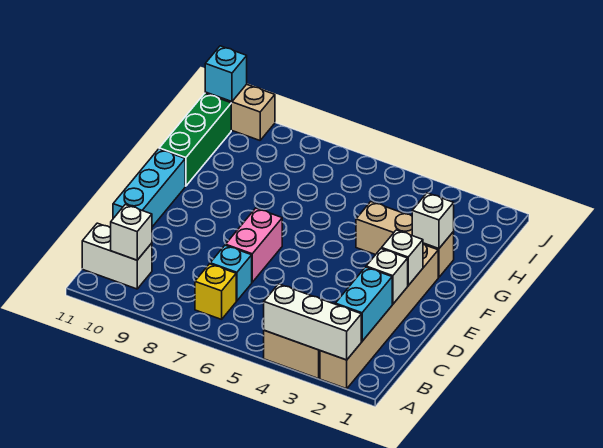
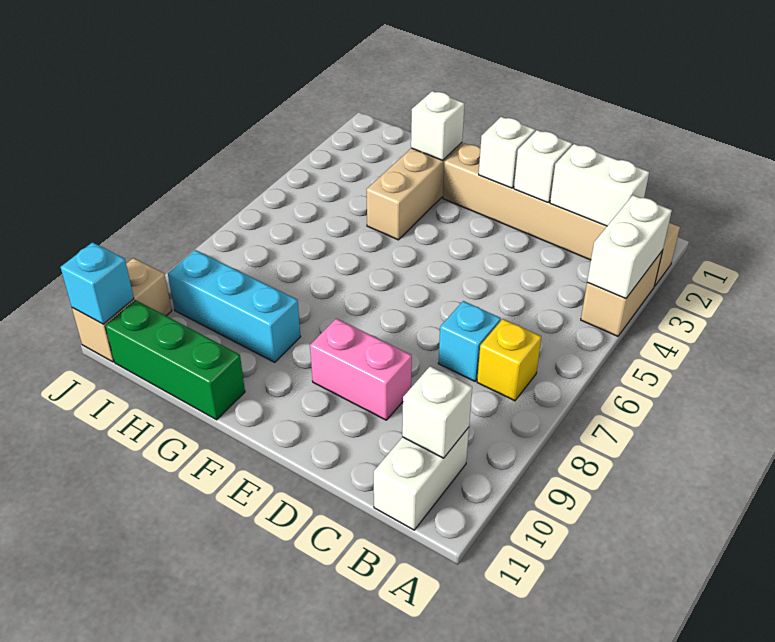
white 1x3 brick [264,284,361,360] -> white 1x2 brick [587,195,672,299]
cyan 1x2 brick [335,267,392,341] -> white 1x2 brick [550,144,649,226]
pink 1x2 brick [226,208,282,282] -> pink 1x2 brick moved to [310,319,412,420]
cyan 1x3 brick [113,149,185,227] -> cyan 1x3 brick moved to [168,250,301,362]

